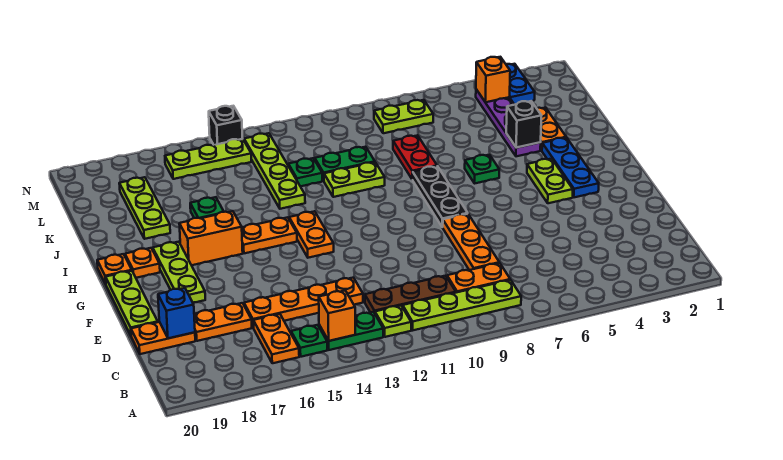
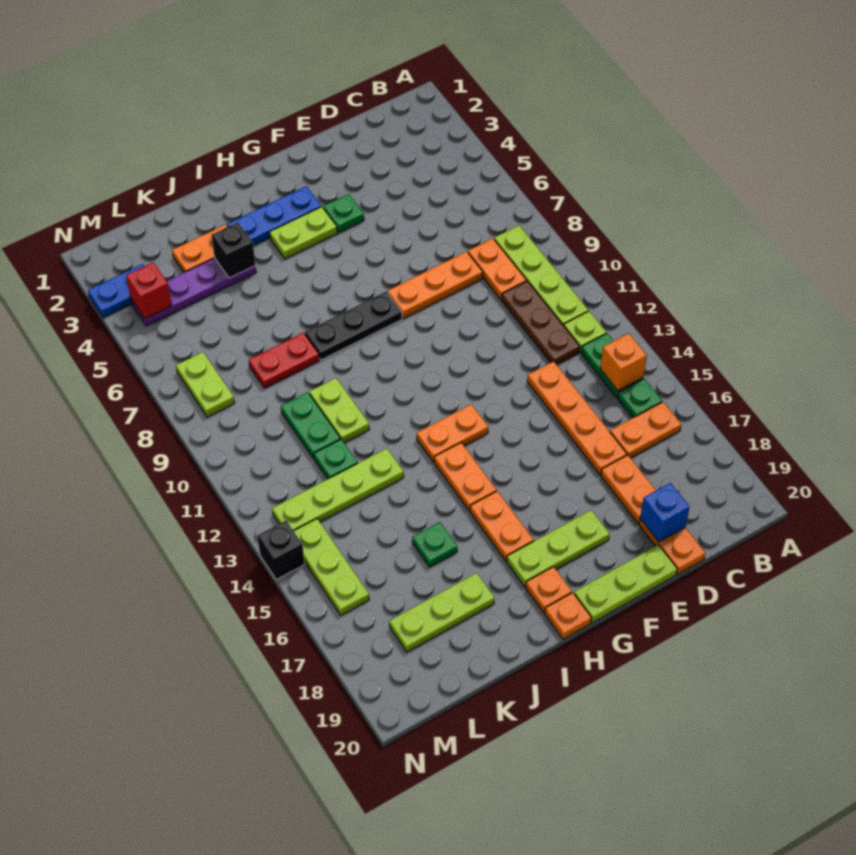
orange 1x2 brick [179,211,243,265] -> orange 1x2 plate [470,491,534,561]
green 1x1 plate [465,155,499,184] -> green 1x1 plate moved to [323,194,364,233]
orange 1x1 brick [476,57,510,102] -> red 1x1 brick [126,263,172,319]

